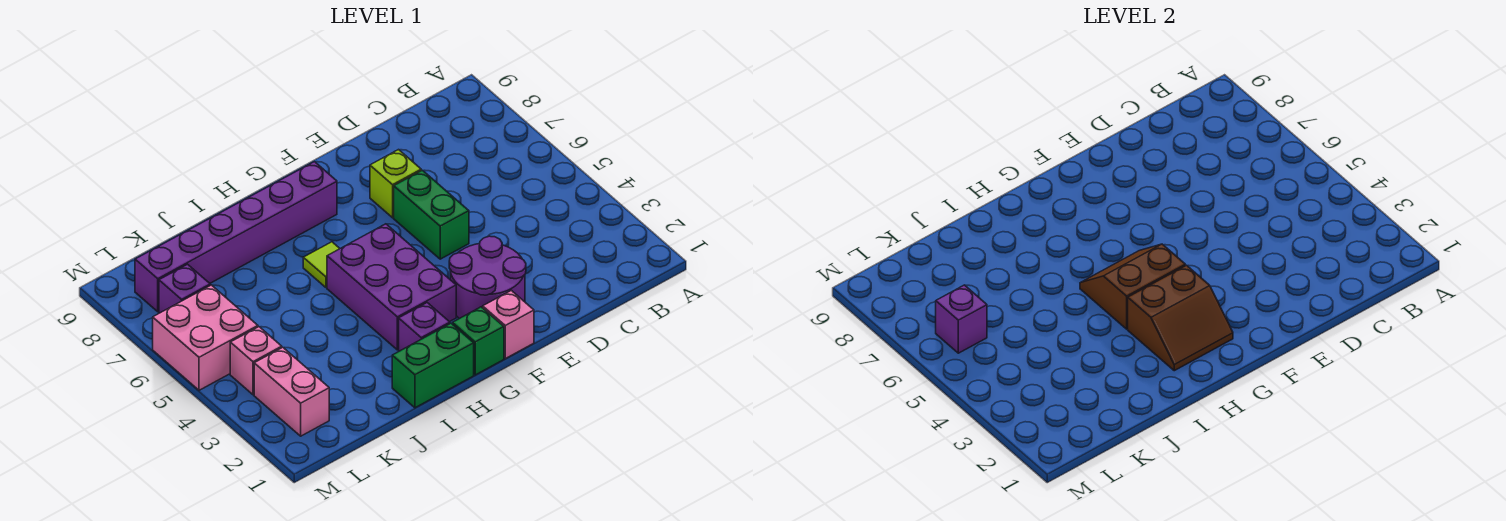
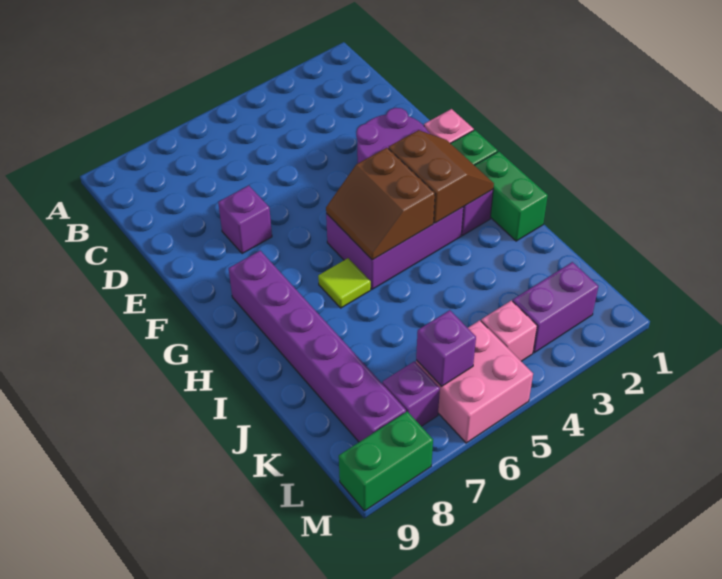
green 1x2 brick [394,170,469,259] -> green 1x2 brick moved to [339,411,433,511]
lime 1x1 brick [370,150,421,218] -> purple 1x1 brick [218,186,272,254]
pink 1x2 brick [254,347,329,436] -> purple 1x2 brick [513,262,598,353]

